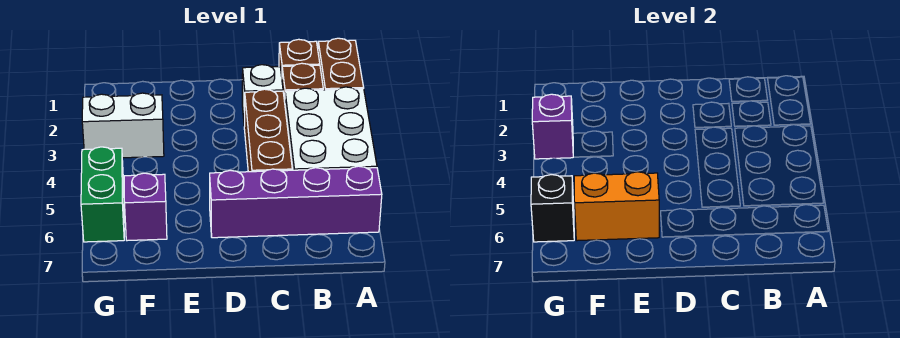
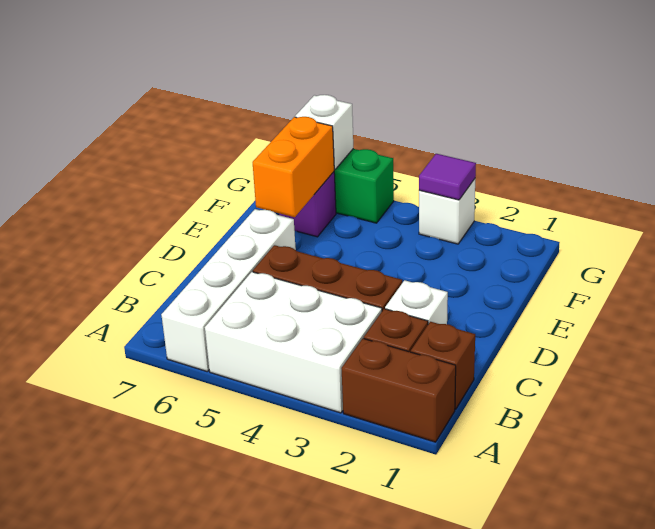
purple 1x4 brick [210,166,382,238] -> white 1x4 brick [161,209,296,372]
white 1x2 brick [82,93,164,158] -> white 1x1 brick [419,179,475,244]
purple 1x1 brick [532,94,573,159] -> purple 1x1 tile [419,154,476,200]
black 1x1 brick [531,175,574,242] -> white 1x1 brick [295,95,353,170]

